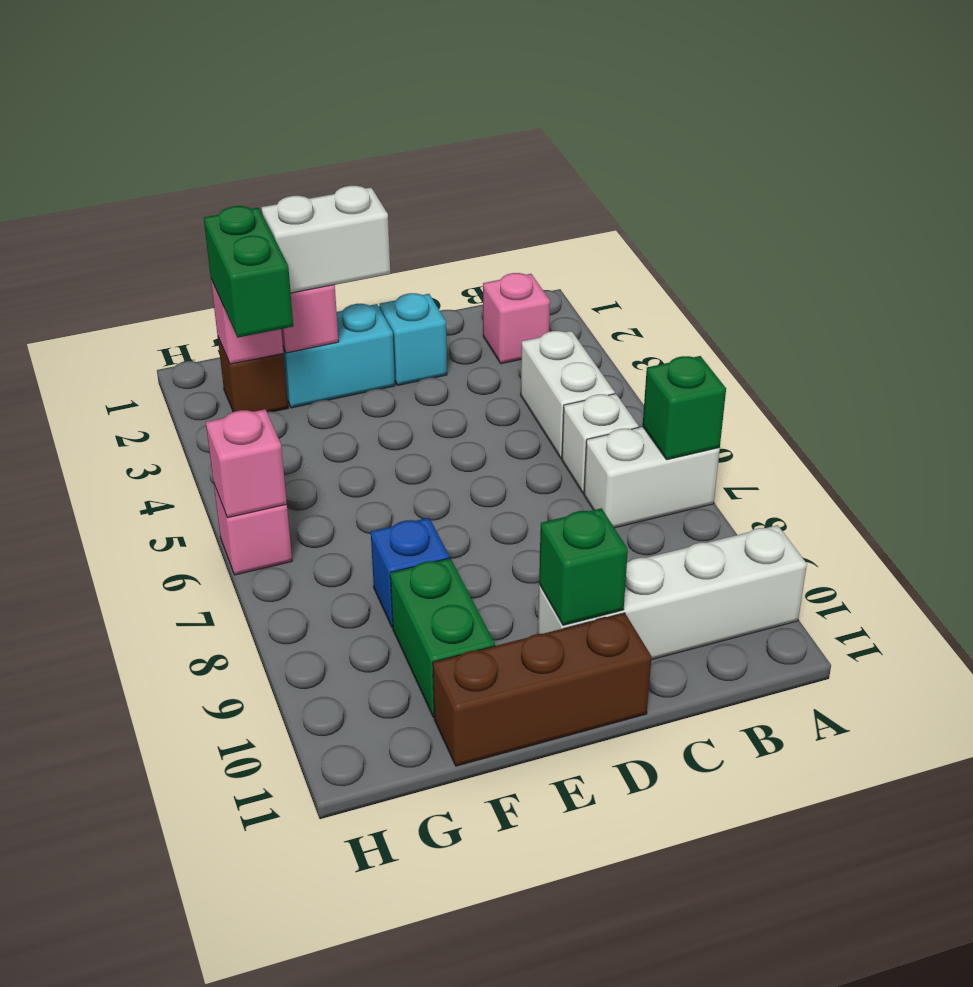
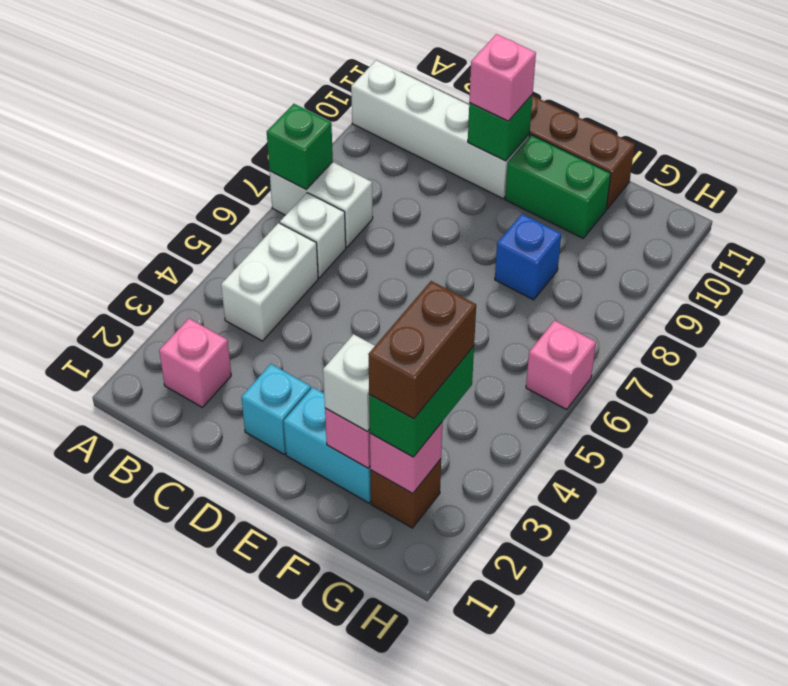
white 1x2 brick [261,186,390,293] -> white 1x1 brick [323,334,375,431]
green 1x2 brick [390,558,495,717] -> green 1x2 brick turned to [505,135,611,238]
none -> brown 1x2 brick [368,281,476,419]
pink 1x1 brick [206,409,287,518] -> pink 1x1 brick moved to [469,34,536,121]

